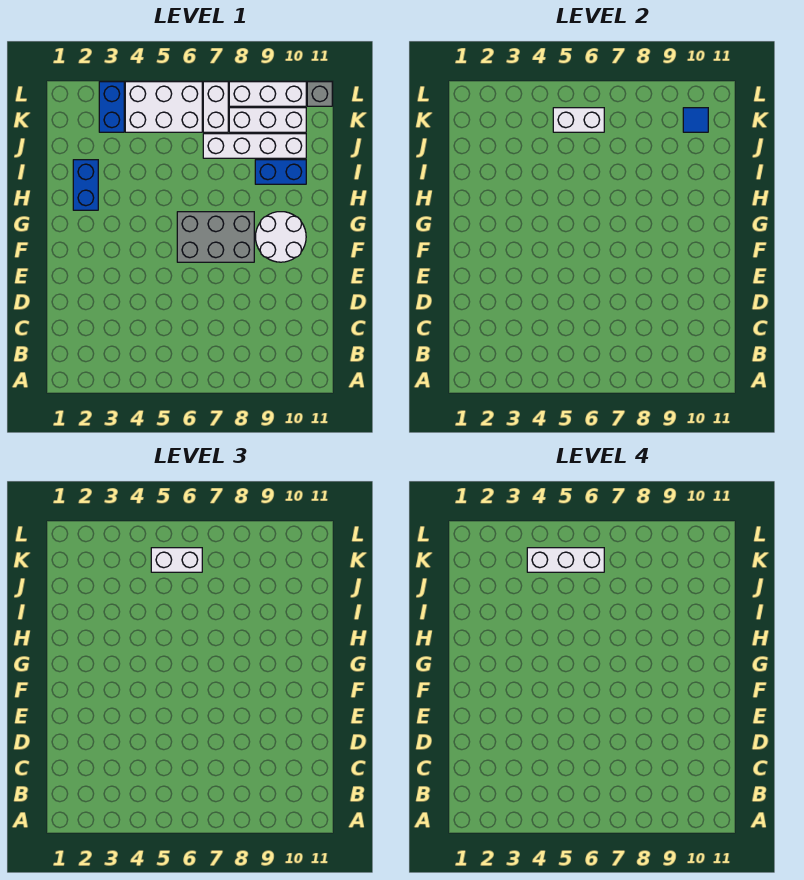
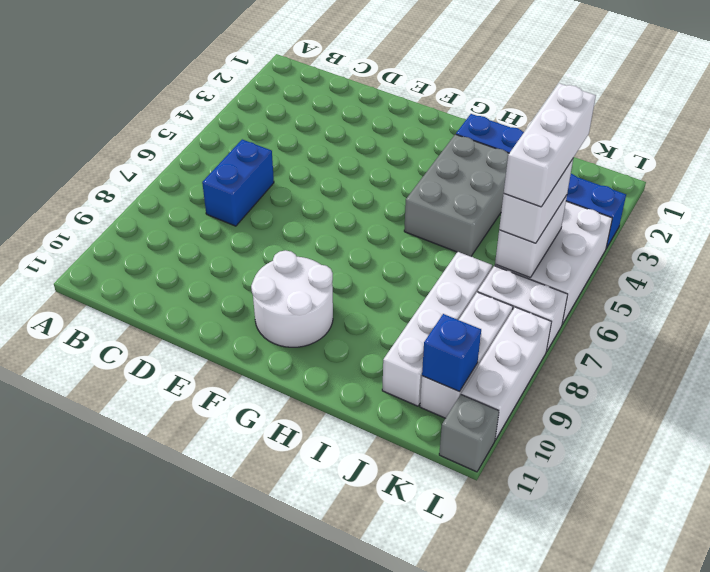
grey 2x3 brick [177,212,254,262] -> grey 2x3 brick moved to [404,134,509,256]
blue 1x2 brick [255,160,306,184] -> blue 1x2 brick moved to [202,139,274,226]
blue 1x1 tile [683,108,708,132] -> blue 1x1 brick [422,314,481,392]

